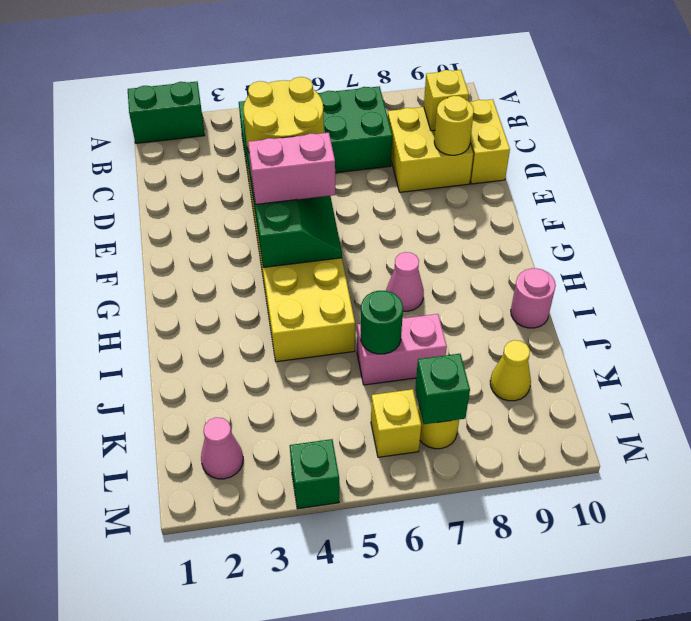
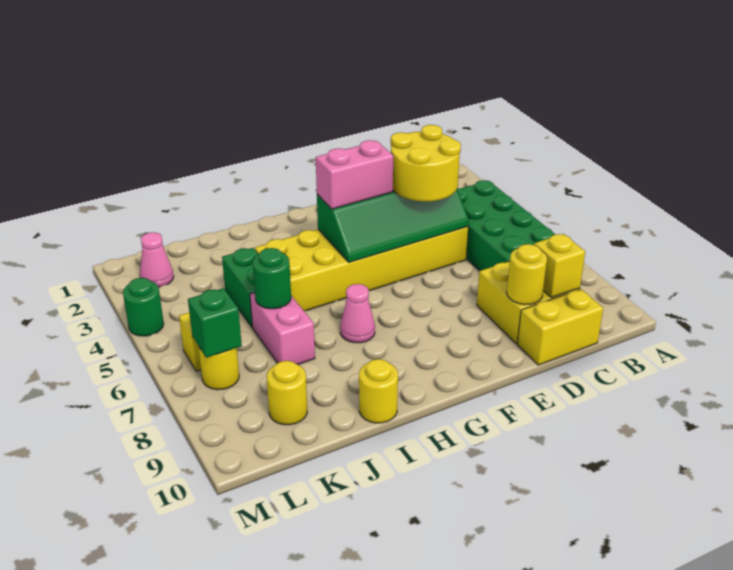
green 1x2 brick [128,82,205,143] -> green 1x2 brick moved to [222,248,258,328]
pink 1x2 brick [248,133,335,204] -> pink 1x2 brick turned to [316,140,393,209]
pink 1x1 round brick [511,268,556,328] -> yellow 1x1 round brick [359,359,398,423]
yellow 1x1 cone [490,340,531,401] -> yellow 1x1 round brick [267,361,307,425]
green 1x1 brick [290,439,339,509] -> green 1x1 round brick [123,278,164,336]

